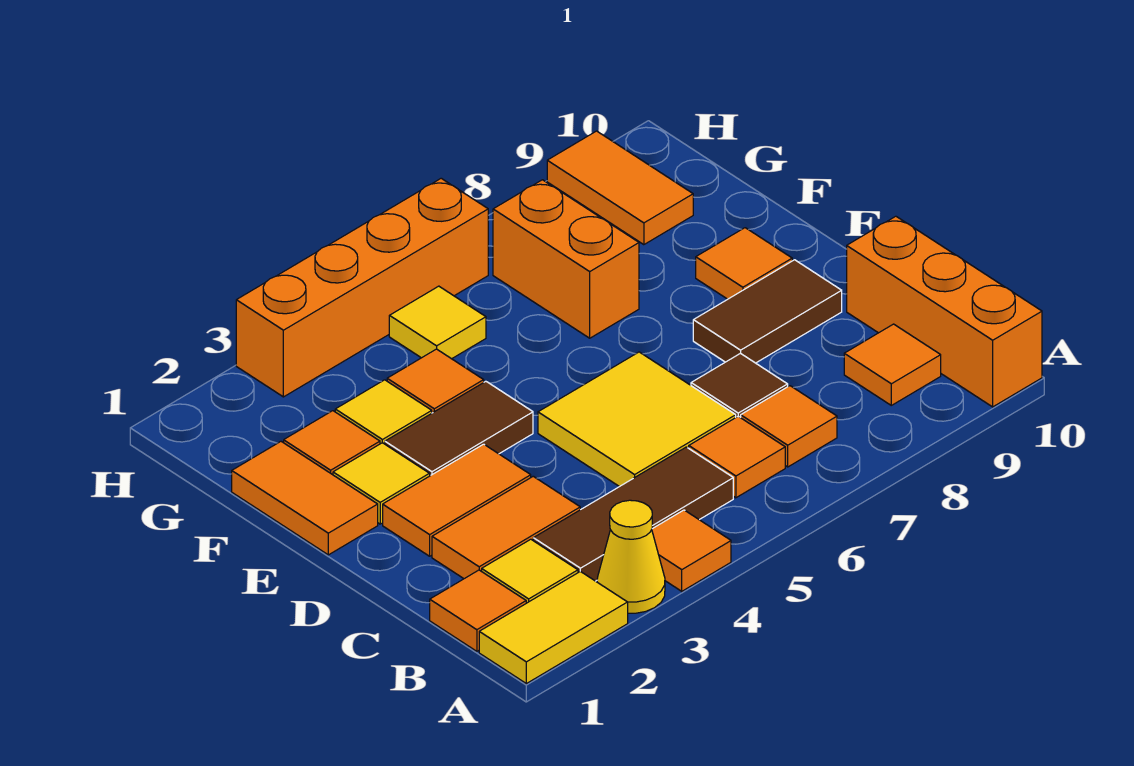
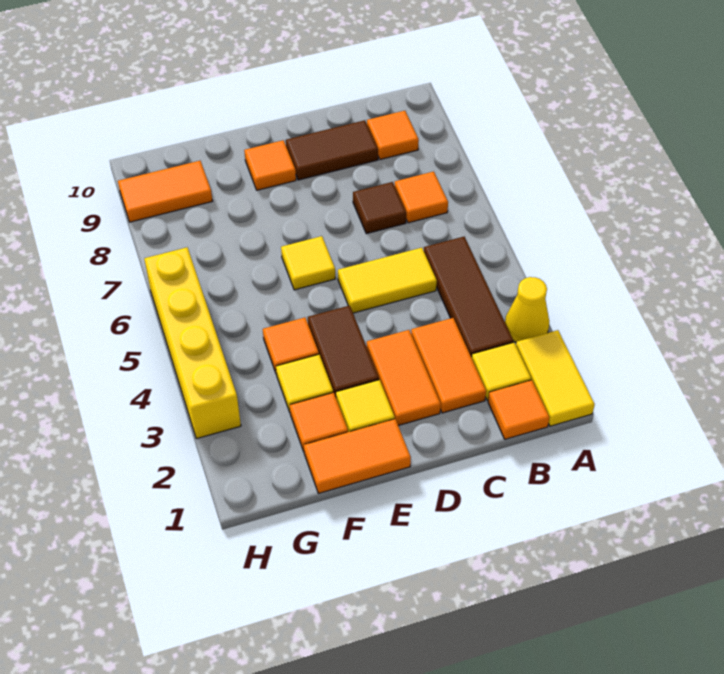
orange 1x1 tile [652,510,731,591] -> none
orange 1x3 brick [847,216,1042,407] -> none
orange 1x1 tile [689,416,785,498] -> none
yellow 2x2 tile [538,352,736,487] -> yellow 1x2 tile [338,248,437,313]
brown 1x2 tile [693,260,842,363] -> brown 1x2 tile turned to [286,120,378,180]
orange 1x2 brick [493,180,639,338] -> none
yellow 1x1 tile [389,286,486,359] -> yellow 1x1 tile moved to [281,236,335,290]
orange 1x4 brick [236,178,488,397] -> yellow 1x4 brick [144,247,241,439]

